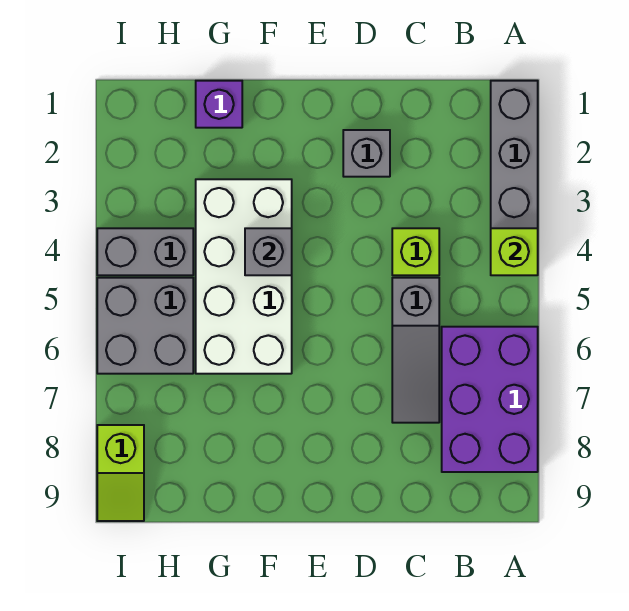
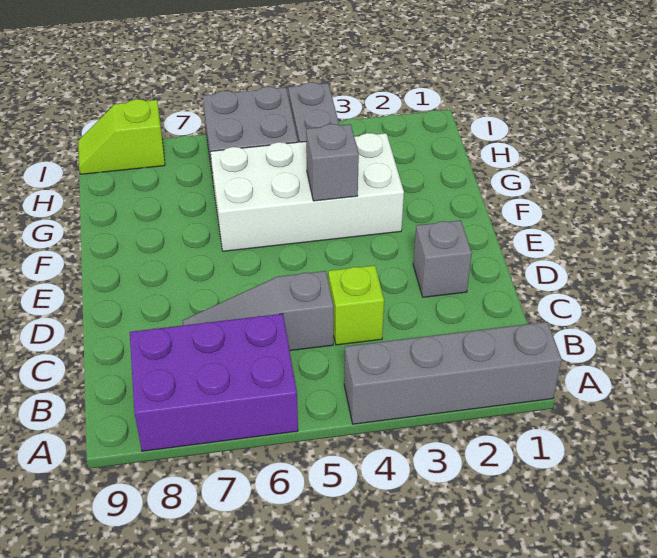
lime 1x1 brick [491,228,538,275] -> none
purple 1x1 brick [196,81,242,128] -> none

